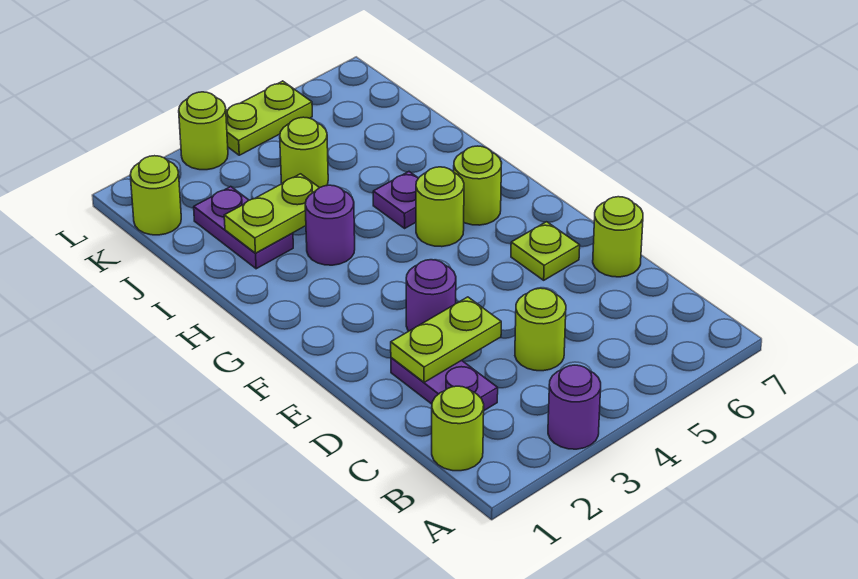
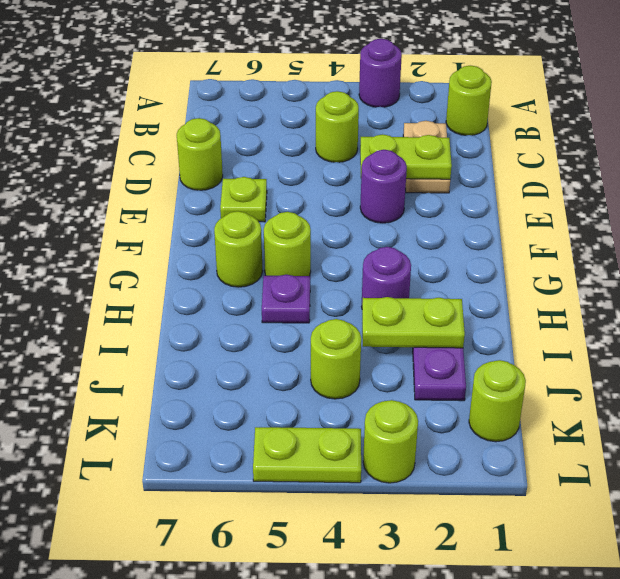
purple 1x2 plate [391,358,498,410] -> tan 1x2 plate [403,121,450,193]

